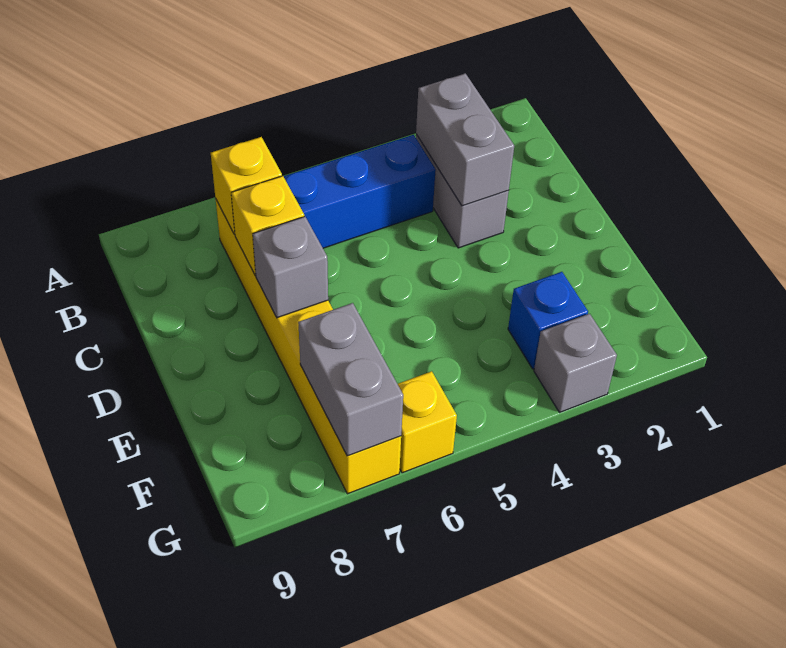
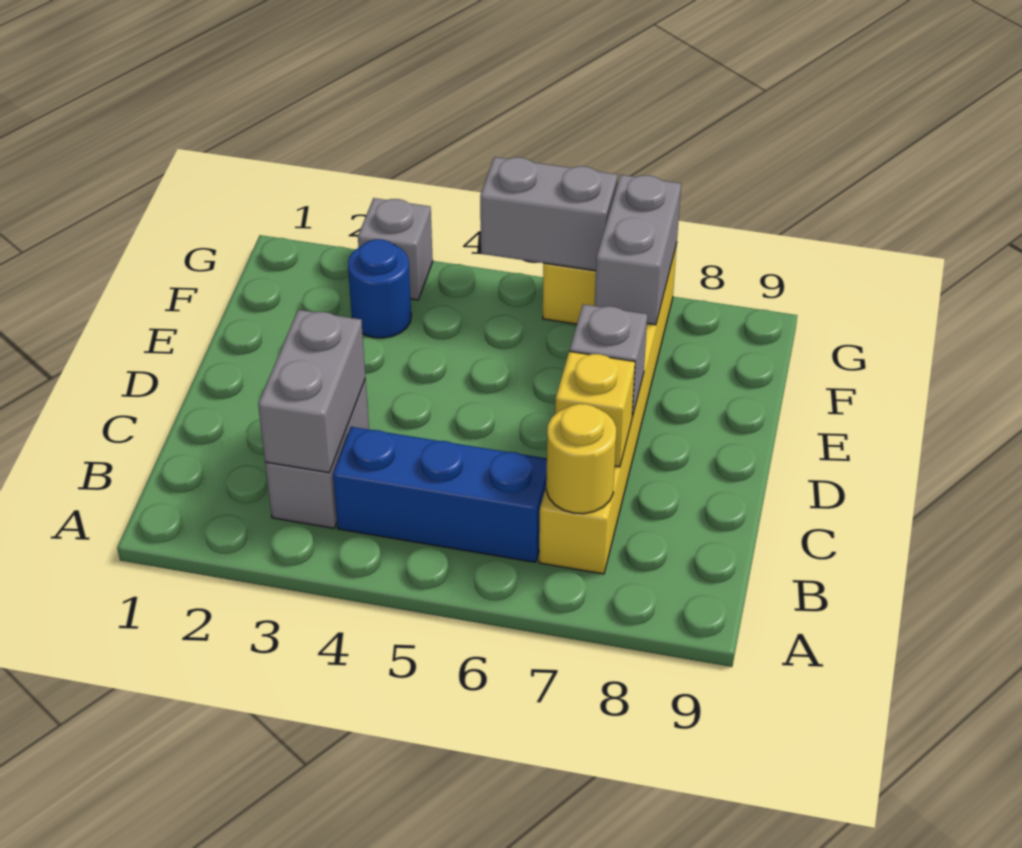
yellow 1x1 brick [211,137,282,235] -> yellow 1x1 round brick [546,404,616,514]
blue 1x1 brick [508,272,588,369] -> blue 1x1 round brick [348,239,411,338]
none -> grey 1x2 brick [480,157,617,271]

